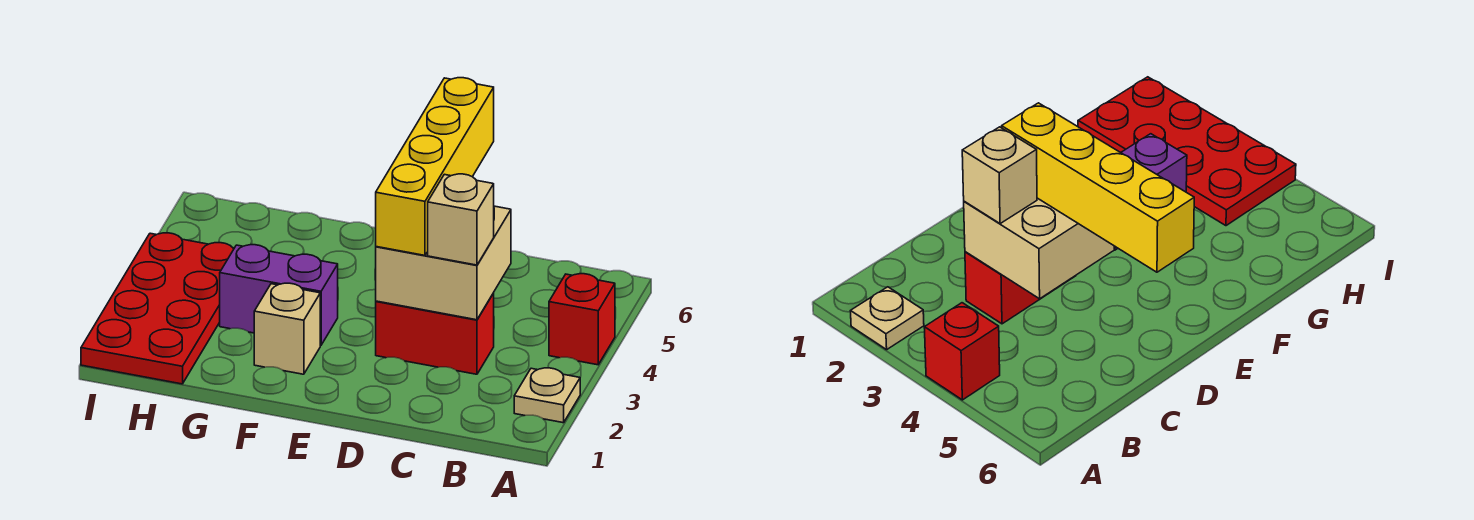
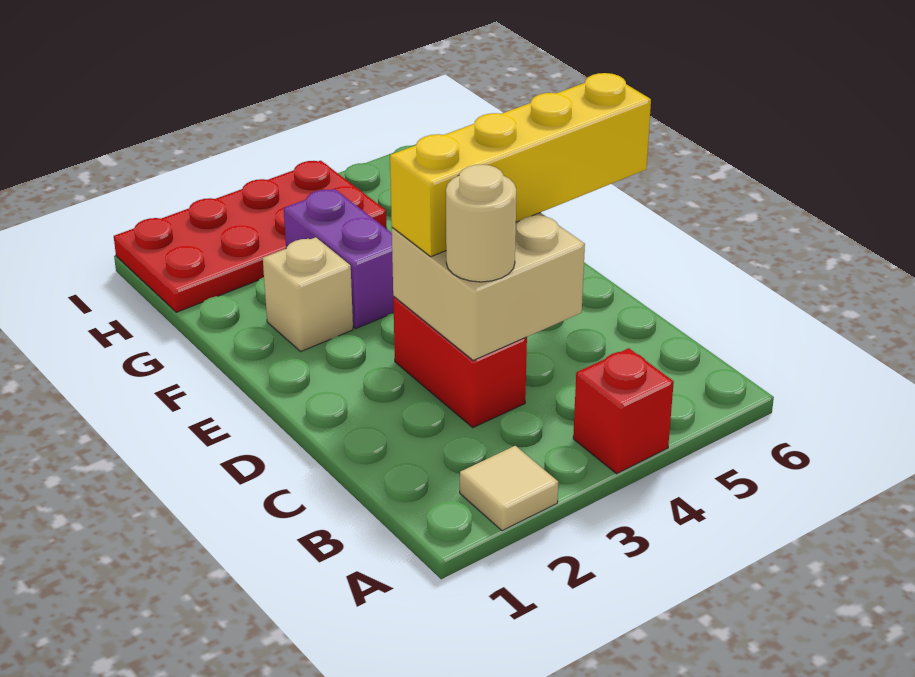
tan 1x1 plate [514,368,580,423] -> tan 1x1 tile [460,446,558,531]
tan 1x1 brick [428,174,494,265] -> tan 1x1 round brick [446,164,516,282]

